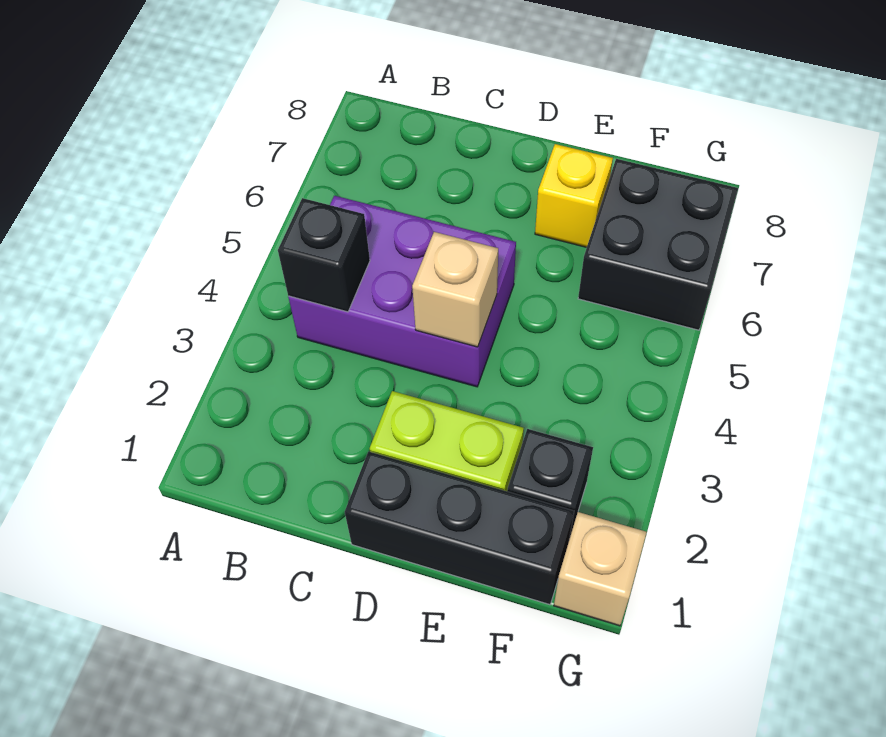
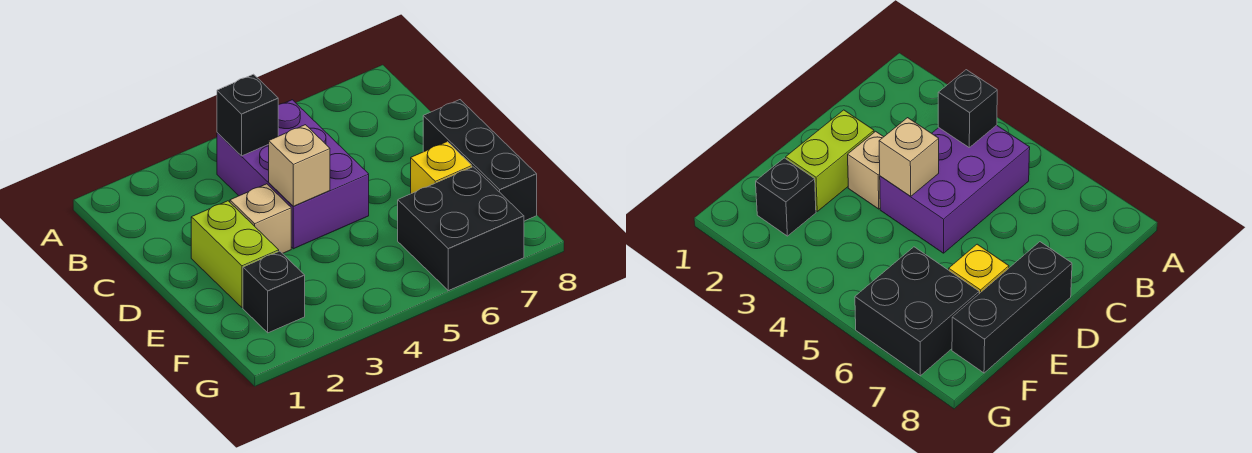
black 1x3 brick [345,451,574,605] -> black 1x3 brick moved to [423,100,537,221]
tan 1x1 brick [554,512,647,626] -> tan 1x1 brick moved to [230,184,291,254]

